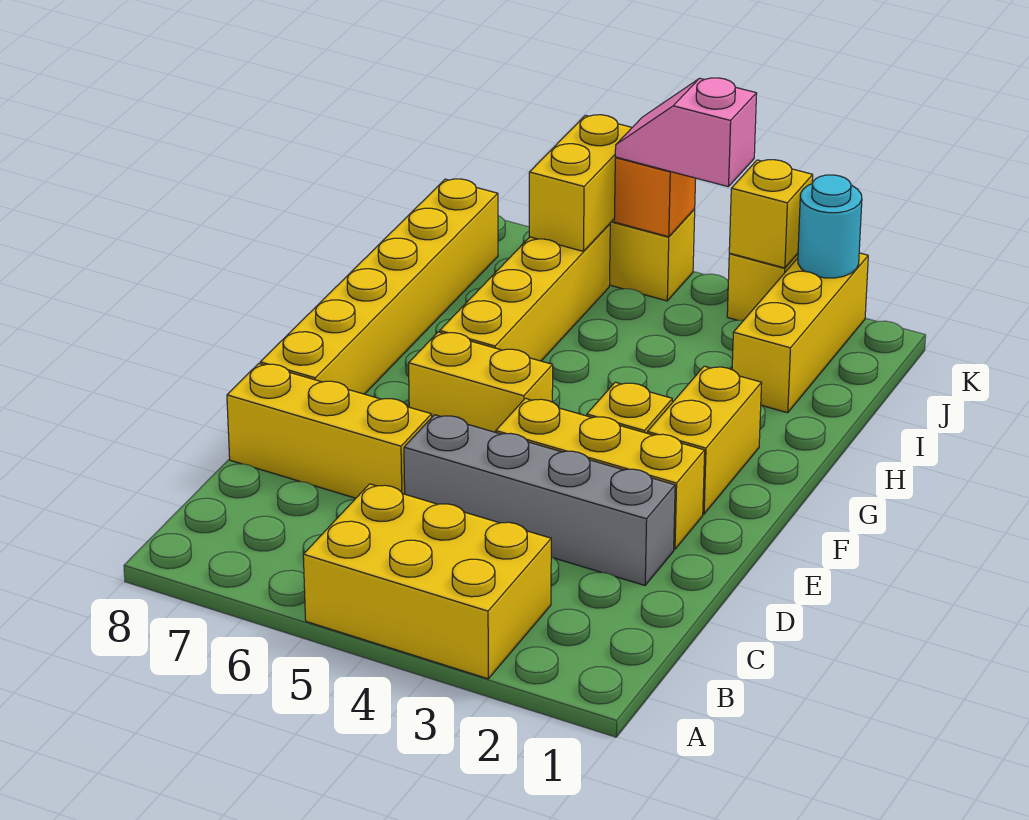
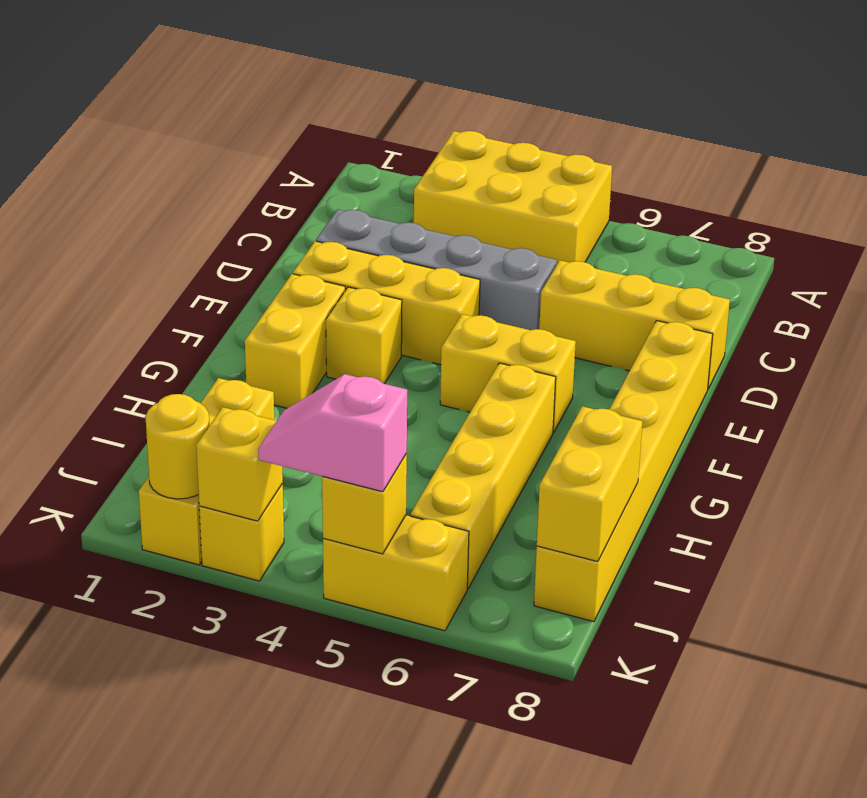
yellow 1x2 brick [529,115,632,251] -> yellow 1x2 brick moved to [537,406,643,562]
cyan 1x1 round brick [798,175,862,278] -> yellow 1x1 round brick [146,394,209,499]
pink 1x2 slope [615,78,757,187] -> pink 1x2 slope turned to [258,374,407,492]
orange 1x1 brick [614,157,696,237] -> yellow 1x1 brick [322,454,407,554]

